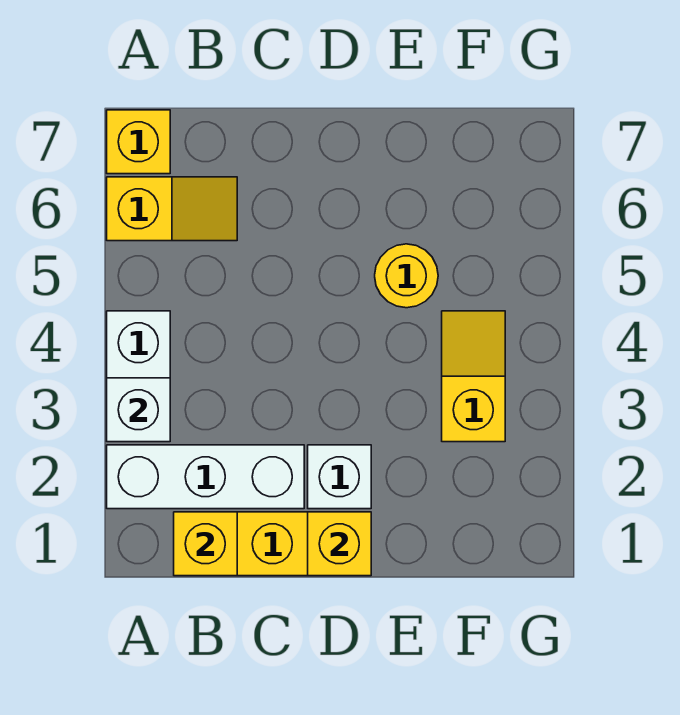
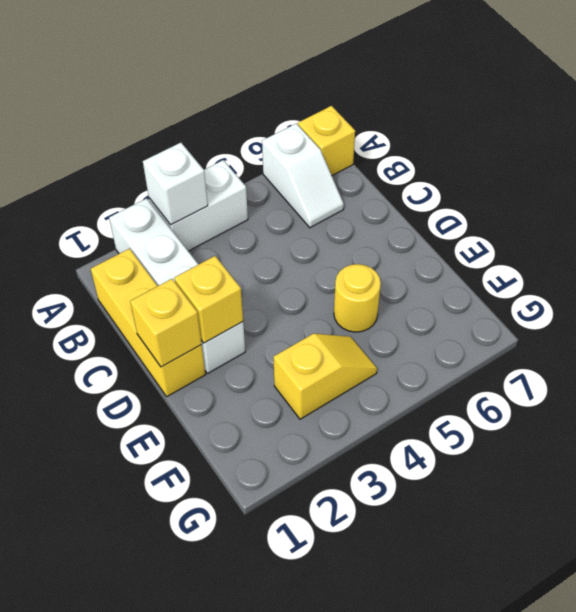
yellow 1x2 slope [107,177,237,241] -> white 1x2 slope [262,124,344,228]
yellow 1x1 brick [174,512,237,576] -> yellow 1x1 brick moved to [174,256,243,343]

